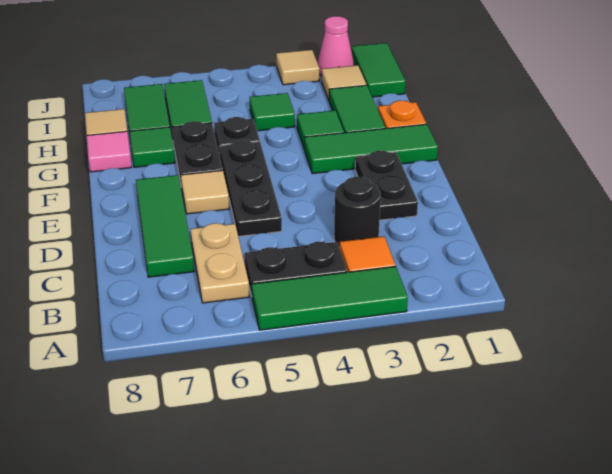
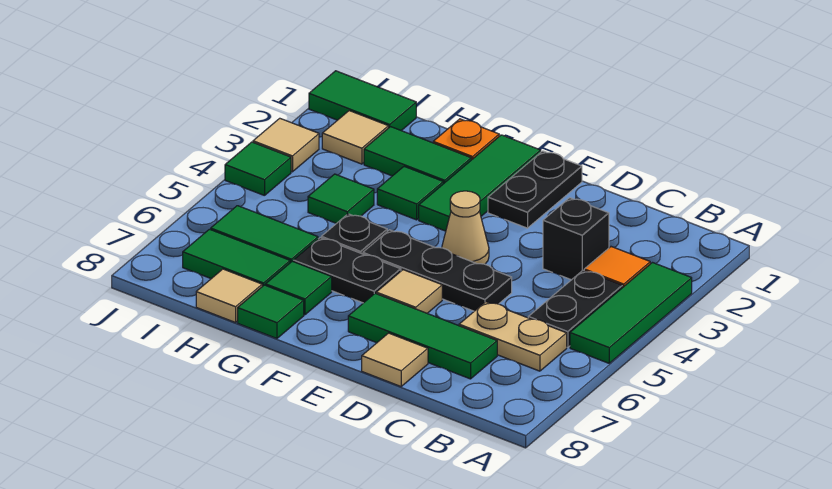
black 1x1 round brick [334,177,381,247] -> black 1x1 brick [543,198,609,280]
black 1x2 plate [355,151,418,220] -> black 1x2 plate turned to [488,151,582,228]
none -> tan 1x1 tile [362,333,428,386]
none -> tan 1x1 cone [442,191,489,264]
pink 1x1 tile [87,131,132,172] -> green 1x1 tile [238,285,304,339]
pink 1x1 cone [317,16,354,76] -> none
none -> green 1x1 tile [225,142,291,196]

